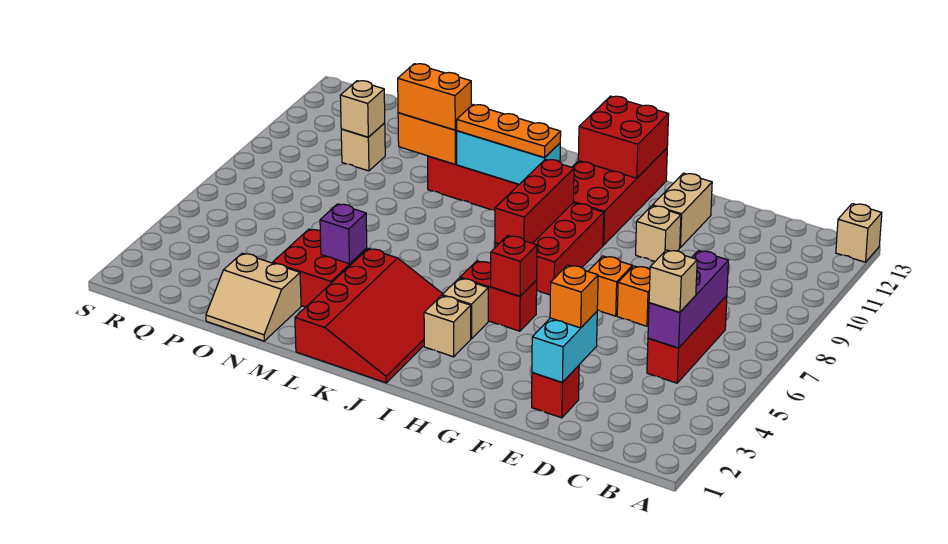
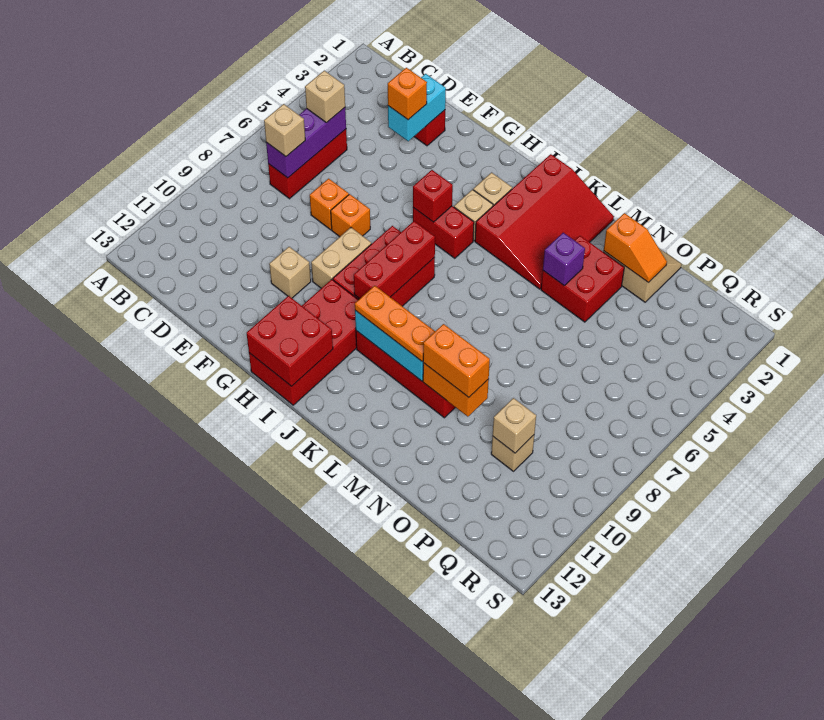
tan 1x1 brick [836,204,882,262] -> tan 1x1 brick moved to [264,104,305,156]
tan 1x2 brick [653,173,712,247] -> tan 1x2 brick moved to [311,228,371,288]
red 3x4 slope [295,249,443,383] -> red 3x4 slope turned to [475,154,614,289]
none -> orange 1x2 slope [604,213,667,283]

